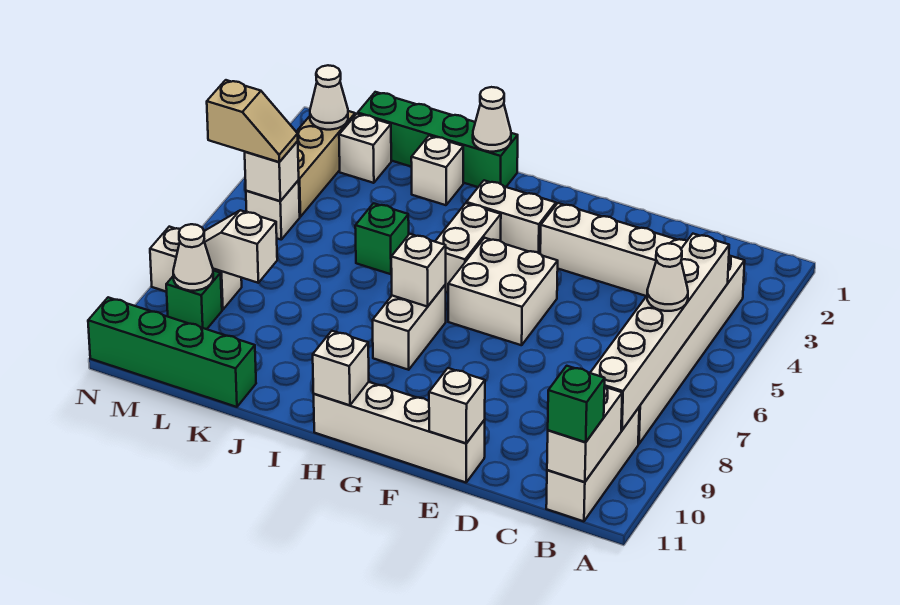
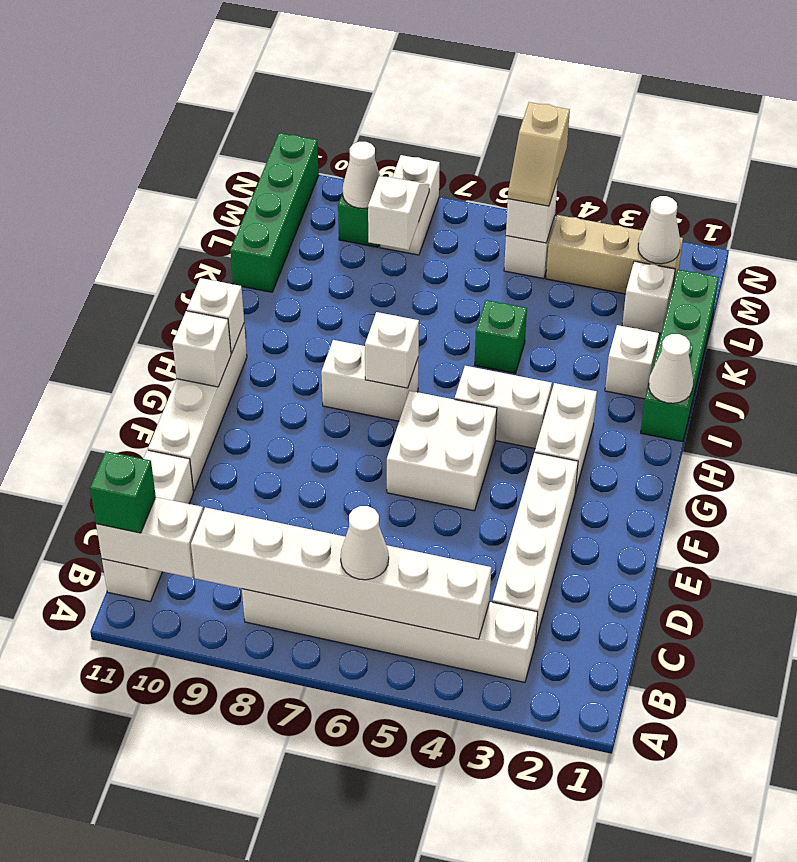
white 1x3 brick [546,408,639,521] -> white 1x3 brick turned to [102,450,193,602]
white 1x1 brick [429,368,485,443] -> white 1x1 brick moved to [173,311,231,387]

